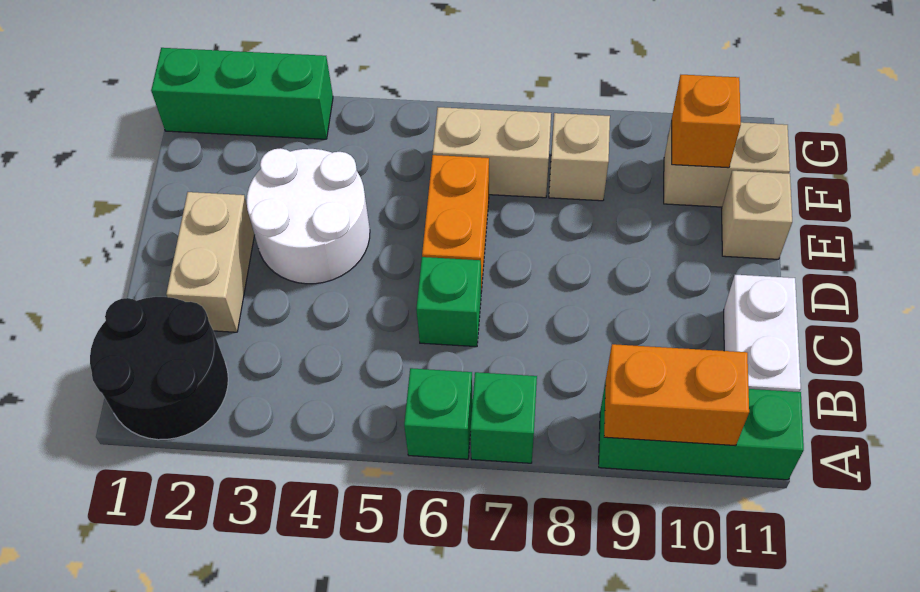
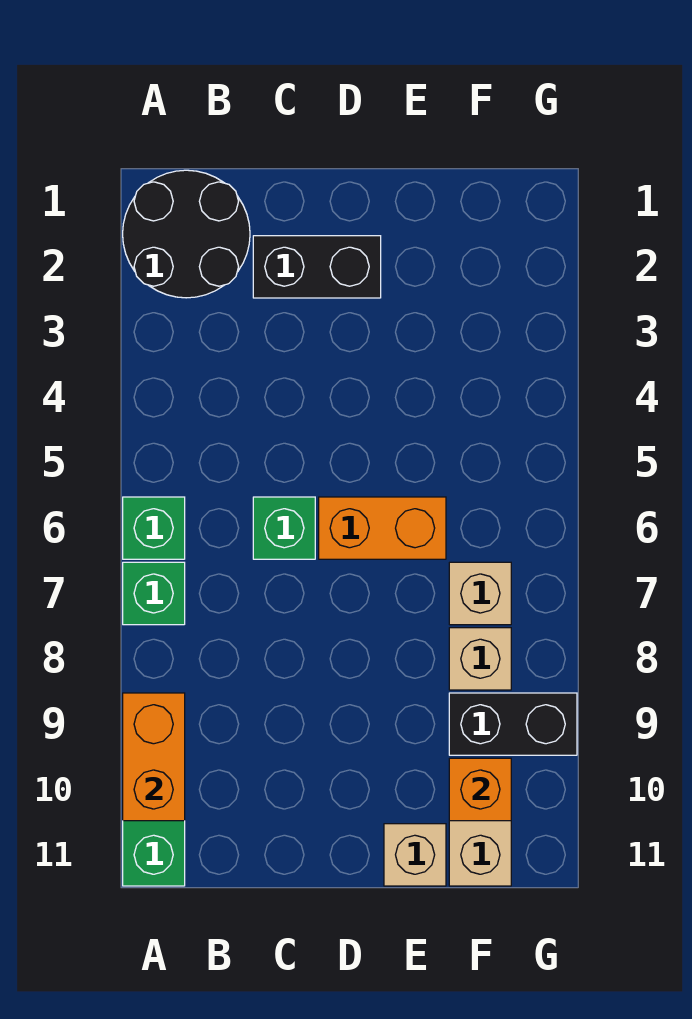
white 1x2 brick [724,275,801,392] -> none
tan 1x2 brick [166,192,254,332] -> black 1x2 brick [253,236,381,298]
white 2x2 round brick [247,148,370,284] -> none
tan 1x2 brick [433,107,551,198] -> tan 1x1 brick [449,562,511,625]
none -> black 1x2 brick [449,693,577,755]
green 1x3 brick [151,48,333,139] -> none

